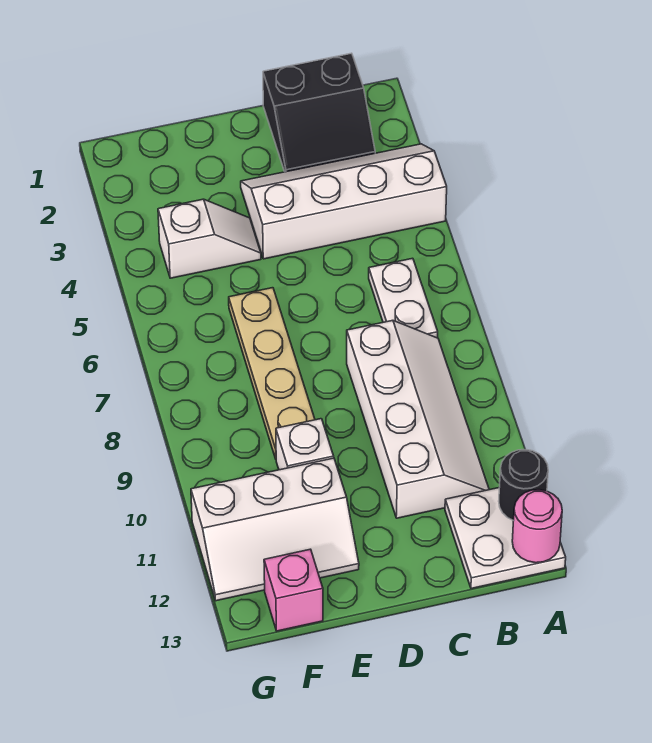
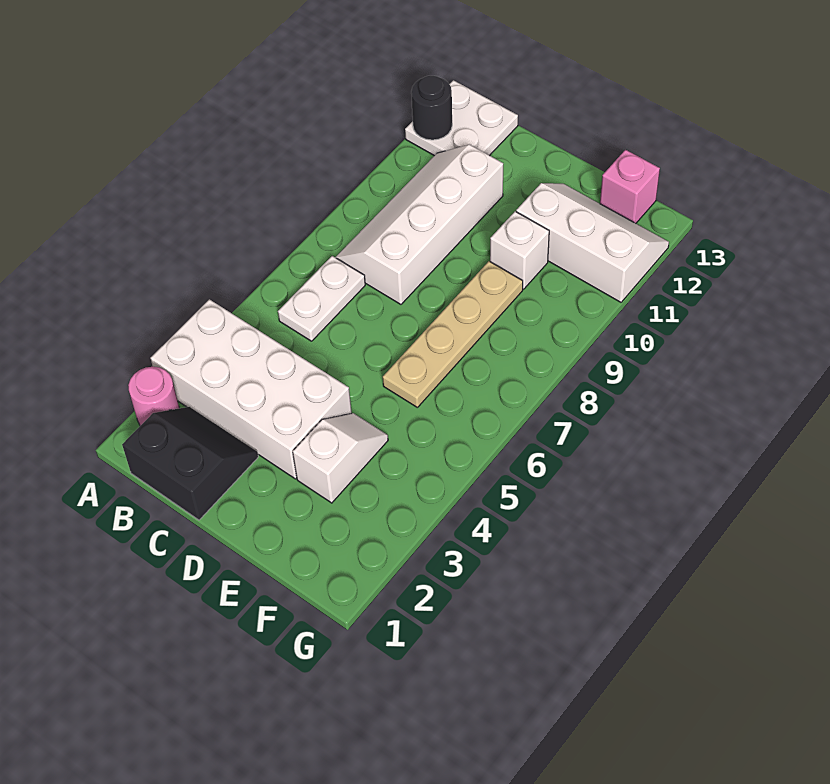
white 2x4 slope [241,144,447,259] -> white 2x4 brick [151,299,352,479]
pink 1x1 round brick [512,490,562,563] -> pink 1x1 round brick moved to [128,367,179,426]
white 1x2 slope [158,199,261,278] -> white 1x2 slope turned to [293,413,388,503]

